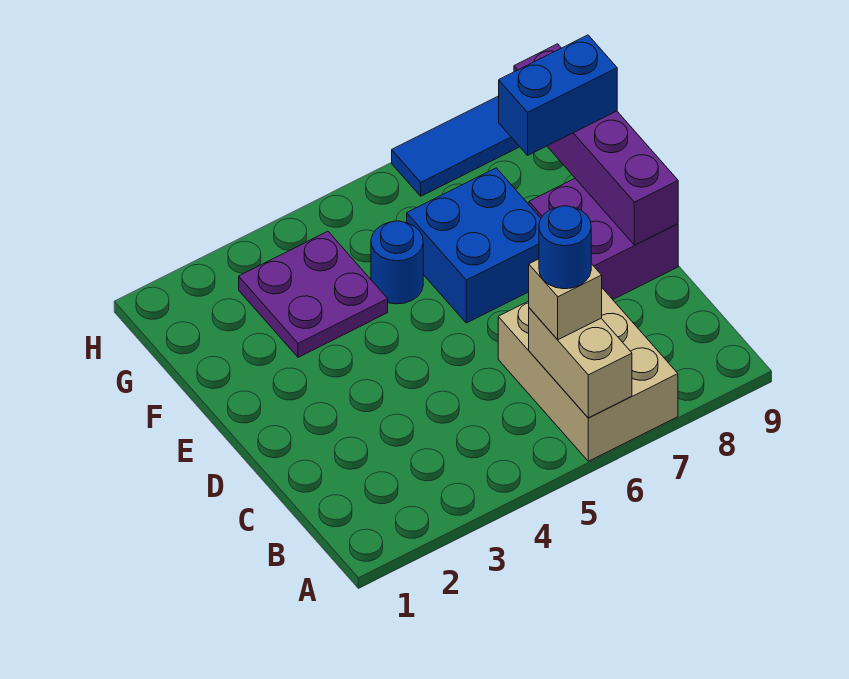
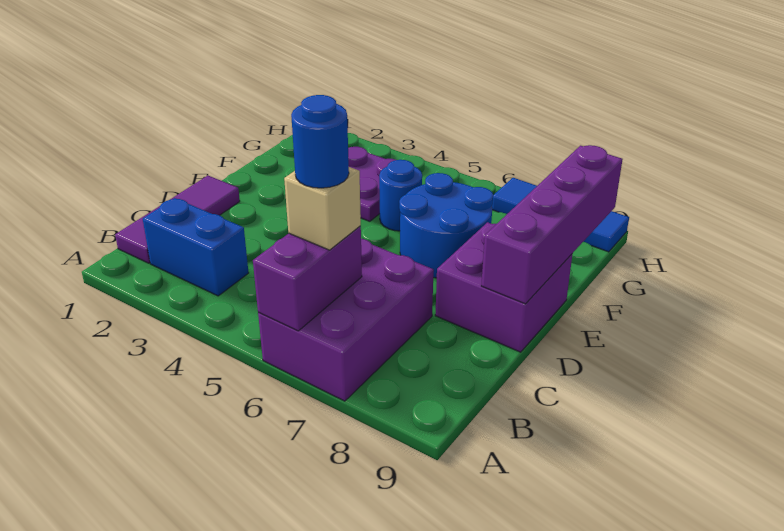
tan 2x3 brick [498,288,678,461] -> purple 2x3 brick [258,239,434,401]
tan 1x2 brick [529,308,632,418] -> purple 1x2 brick [253,226,362,331]
none -> purple 1x3 tile [115,176,240,263]
blue 2x2 brick [407,168,541,323] -> blue 2x2 round brick [399,173,493,278]
blue 1x2 brick [499,35,617,155] -> blue 1x2 brick moved to [143,198,249,296]

